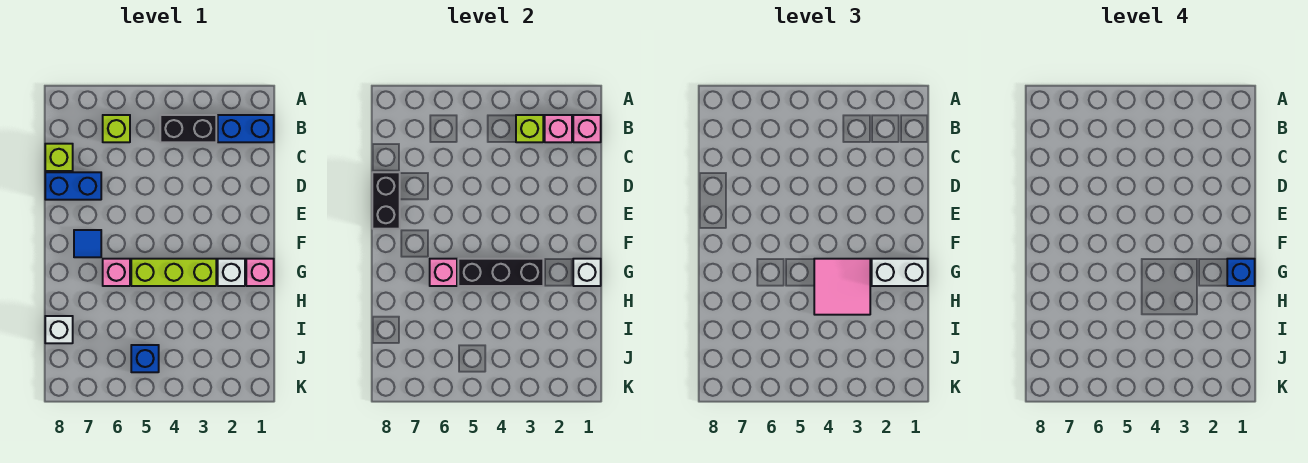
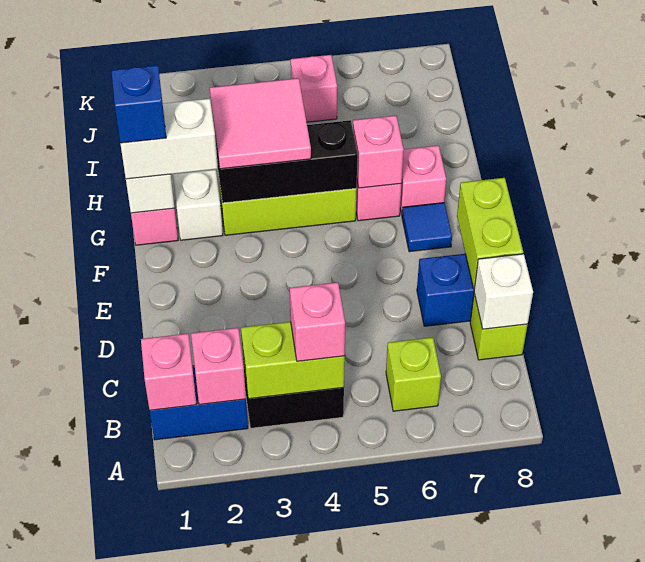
lime 1x1 brick [516,115,543,142] -> lime 1x2 brick [241,322,345,399]
none -> pink 1x1 brick [290,282,345,361]
black 1x2 brick [372,172,400,229] -> lime 1x2 brick [457,178,523,289]
none -> pink 1x1 brick [400,146,446,215]
white 1x1 brick [45,316,73,343] -> white 1x1 brick moved to [474,254,533,329]
blue 1x1 brick [131,345,159,372] -> pink 1x1 brick [291,55,337,122]

